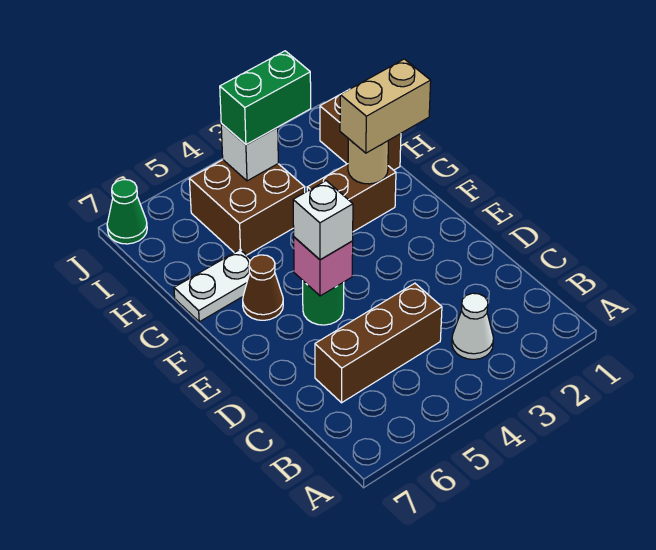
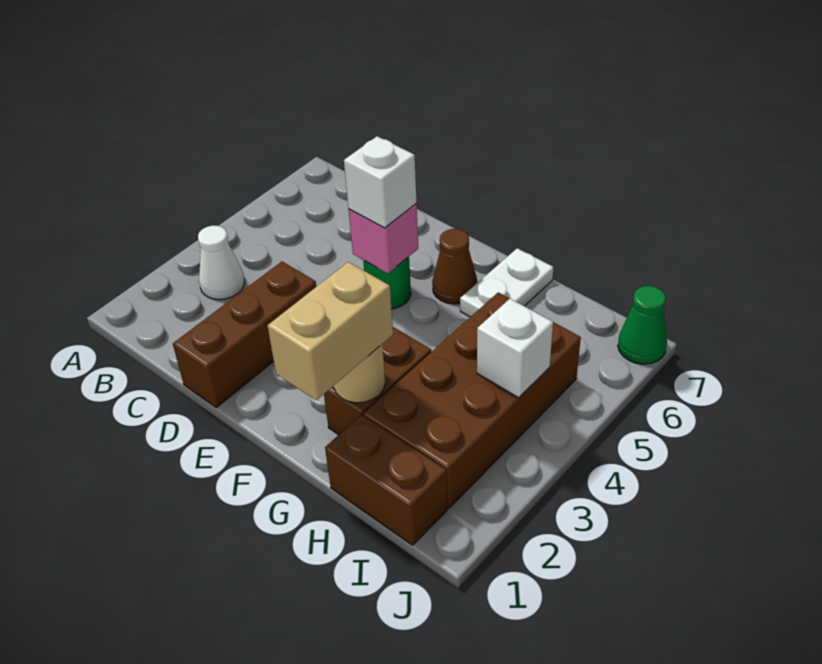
brown 1x3 brick [315,283,442,403] -> brown 1x3 brick moved to [173,262,316,407]
brown 2x2 brick [189,160,305,255] -> brown 2x4 brick [363,292,581,508]
green 1x2 brick [220,51,311,145] -> none

